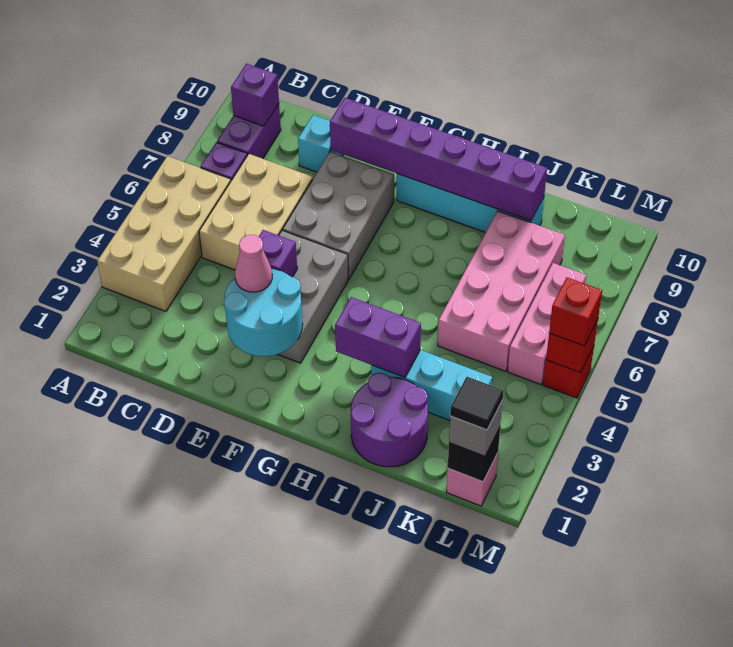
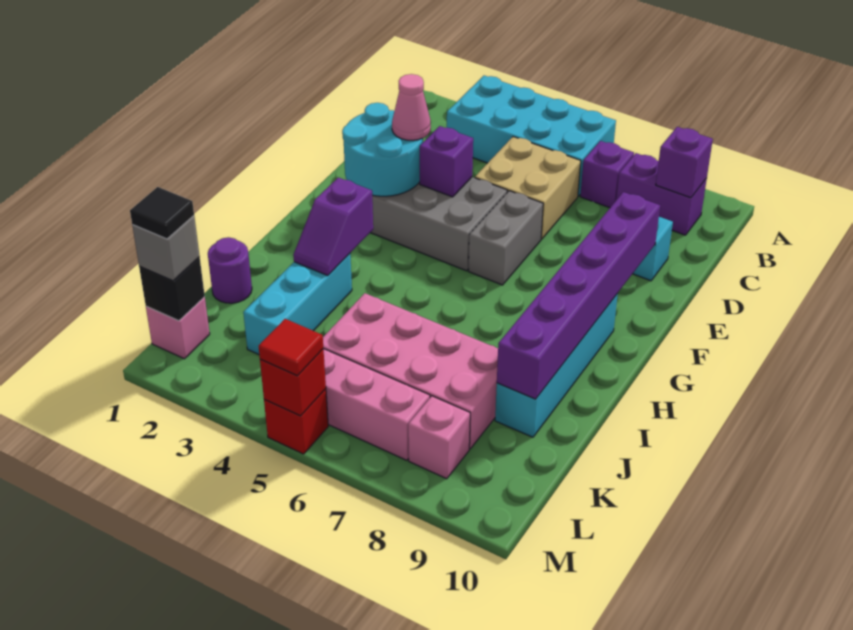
tan 2x4 brick [97,156,231,311] -> cyan 2x4 brick [447,76,616,196]
tan 2x3 brick [199,154,313,270] -> tan 2x2 brick [475,137,581,239]
grey 2x3 brick [283,152,394,279] -> grey 1x2 brick [468,191,543,285]
purple 1x2 brick [335,297,421,378] -> purple 1x2 slope [293,177,373,275]
purple 2x2 round brick [351,373,428,467] -> purple 1x1 round brick [208,237,252,303]
none -> pink 1x1 brick [408,396,470,479]
red 1x1 brick [549,278,602,346] -> red 1x1 tile [259,319,323,376]

